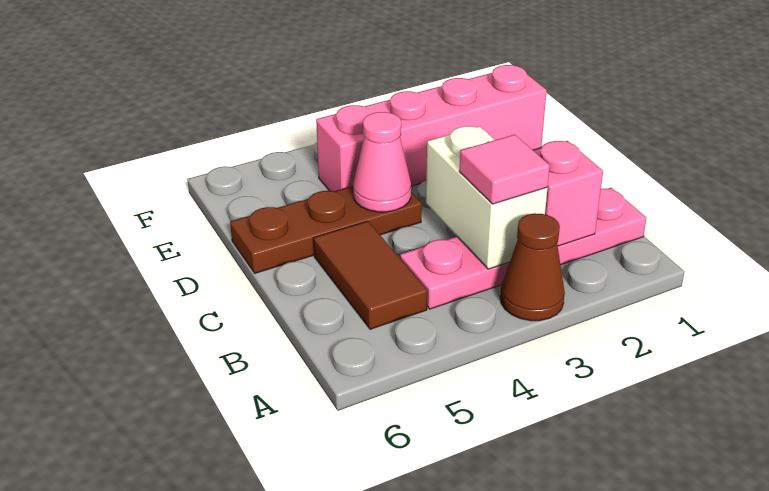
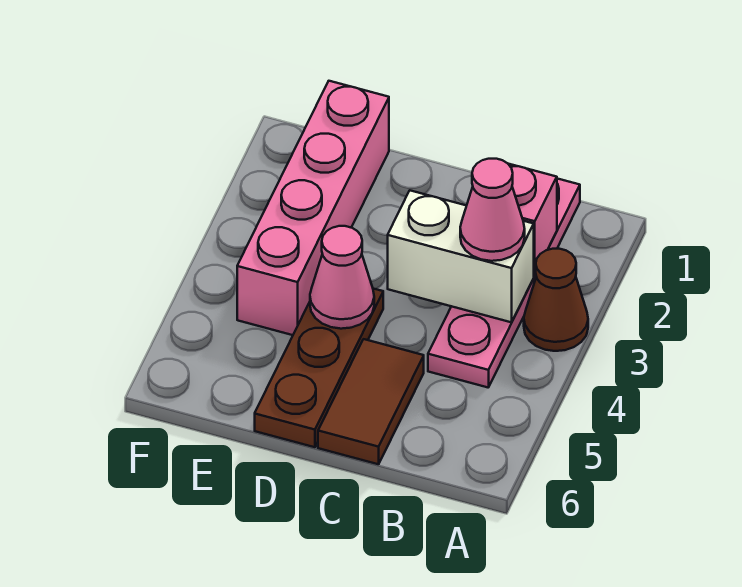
pink 1x1 tile [459,135,550,204] -> pink 1x1 cone [460,159,525,261]
brown 1x2 tile [314,221,427,329] -> brown 1x2 tile turned to [318,339,424,464]

